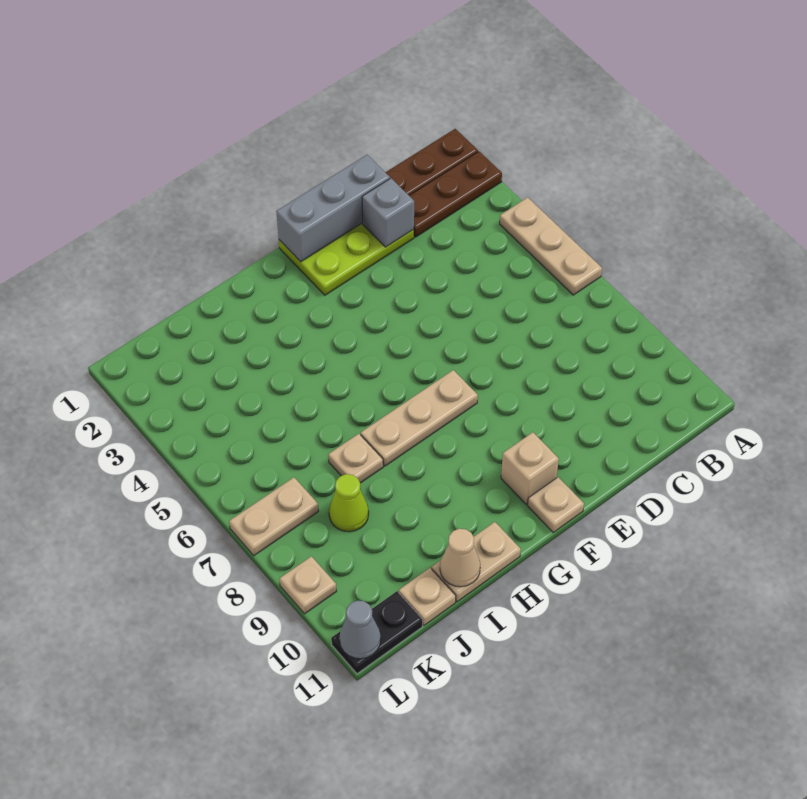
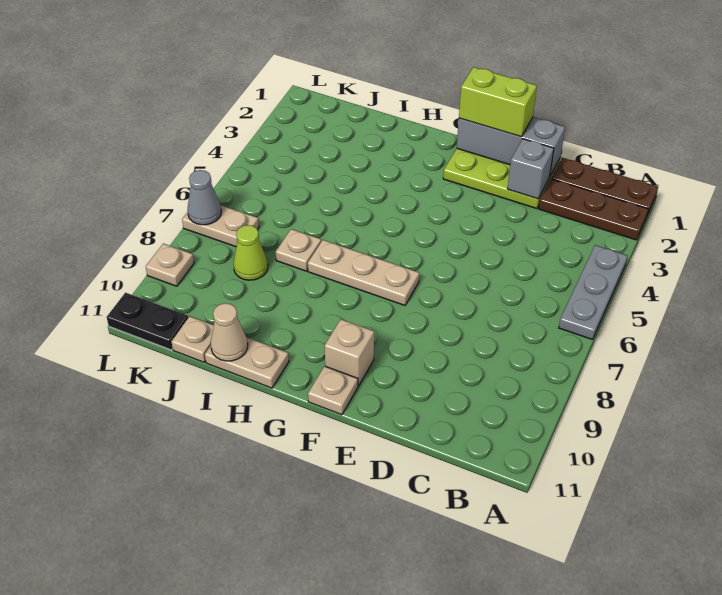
tan 1x3 plate [500,197,602,295] -> grey 1x3 plate [559,245,628,339]
none -> lime 1x2 brick [459,67,537,137]
grey 1x1 cone [339,601,381,659] -> grey 1x1 cone moved to [187,170,221,225]

